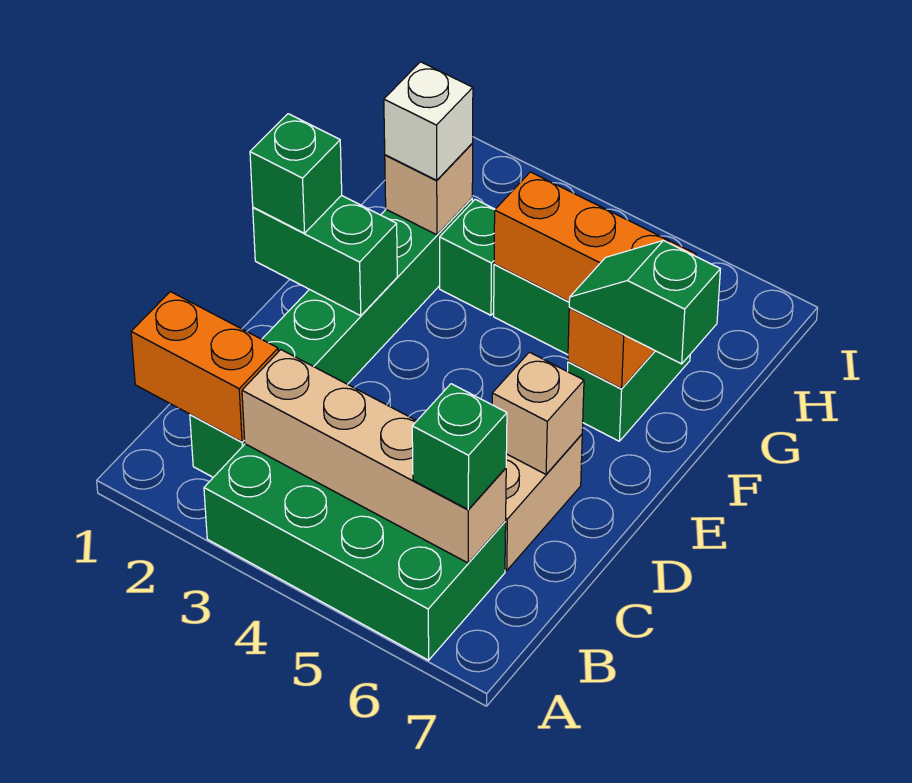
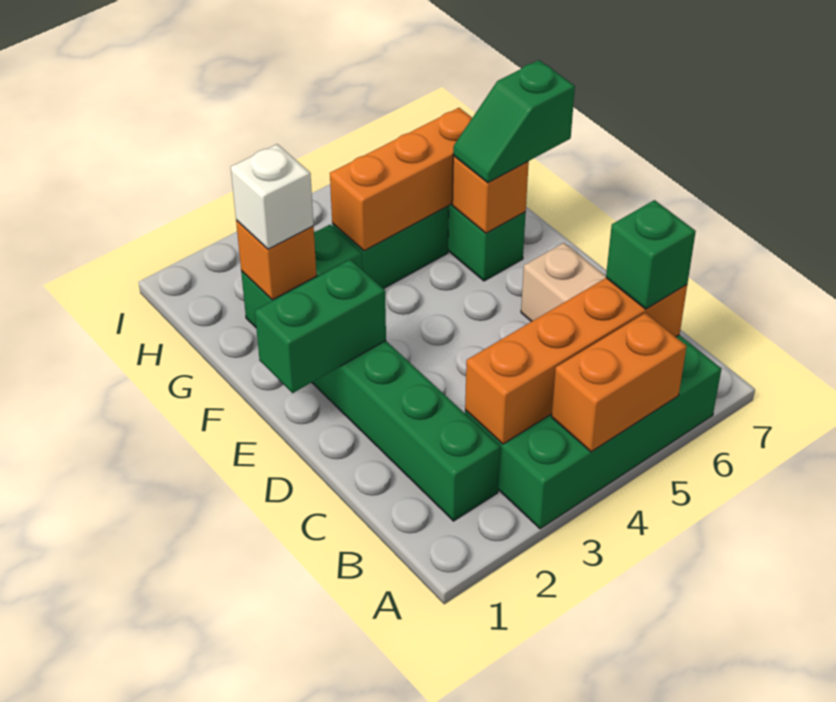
orange 1x2 brick [131,292,278,442] -> orange 1x2 brick moved to [552,313,687,452]
tan 1x4 brick [242,350,506,563] -> orange 1x4 brick [465,278,687,444]
tan 1x1 brick [492,352,584,474] -> none
green 1x1 brick [250,114,342,233] -> none
tan 1x1 brick [385,144,473,235] -> orange 1x1 brick [236,221,316,300]

